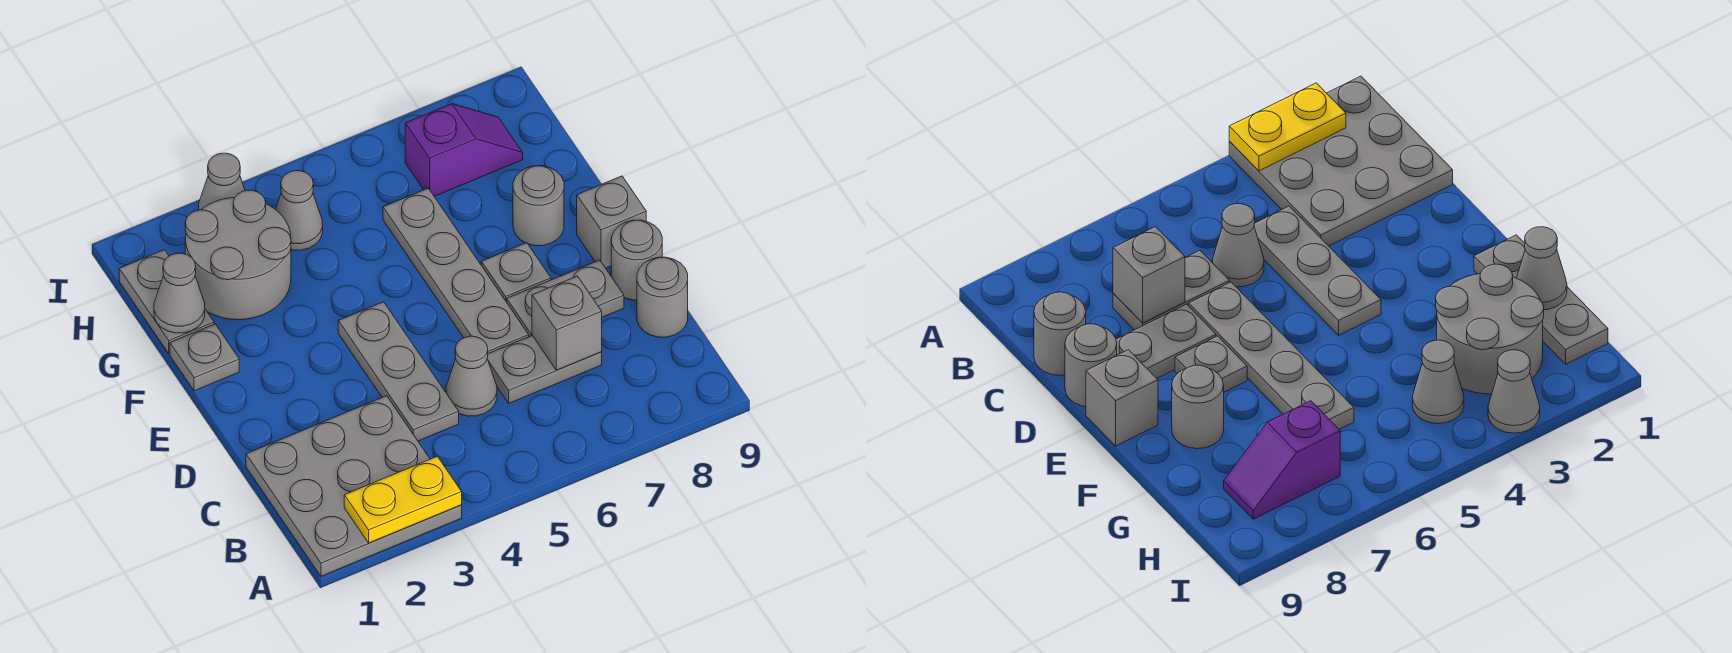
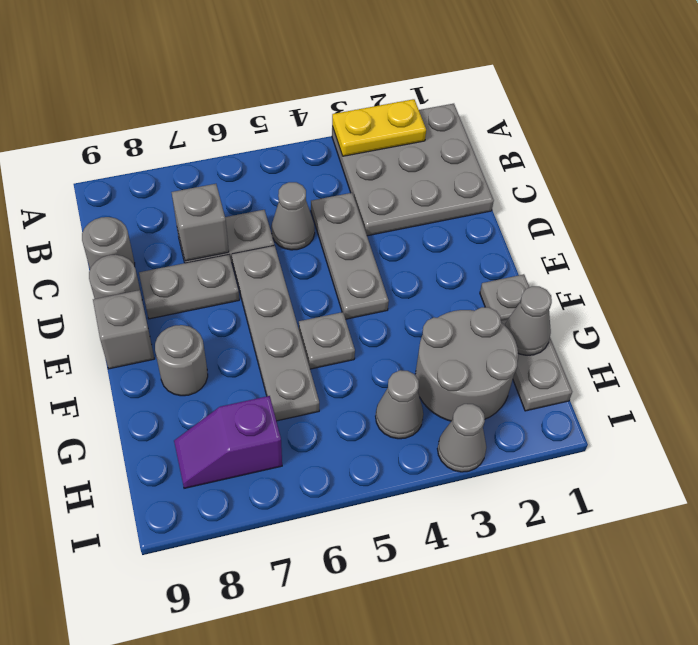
grey 1x1 plate [481,243,551,302] -> grey 1x1 plate moved to [299,312,355,369]

